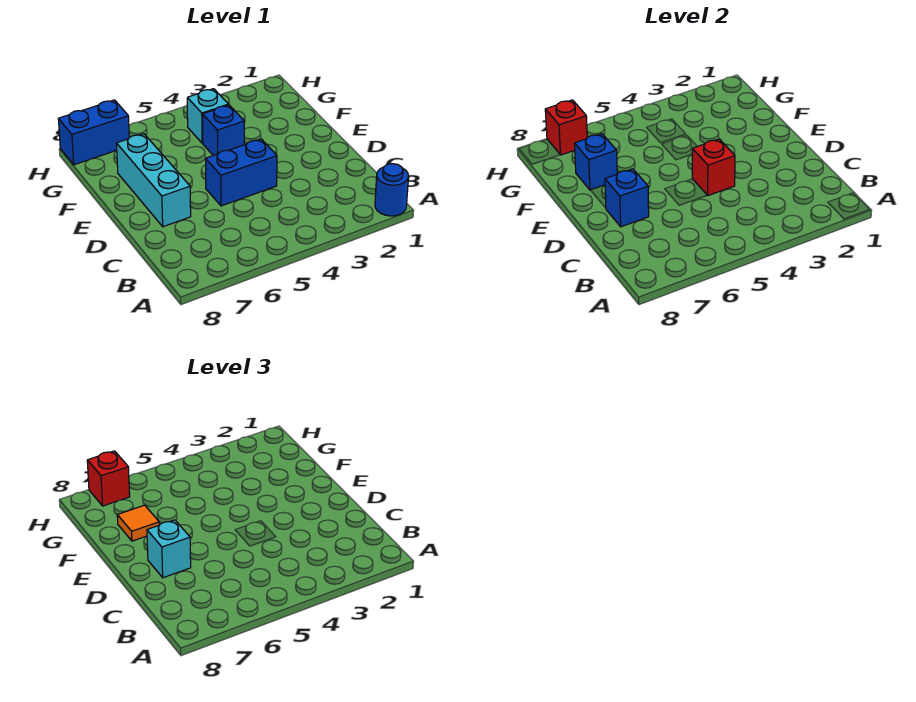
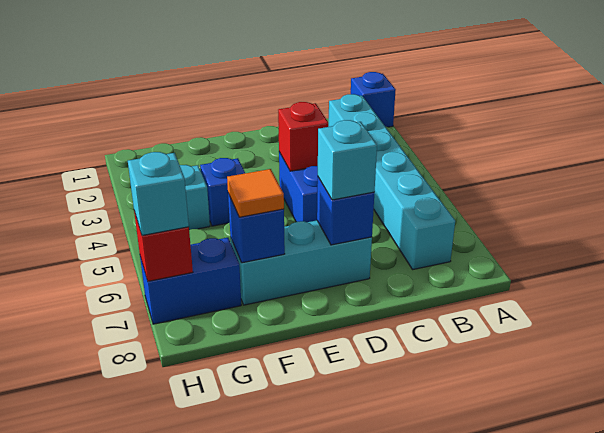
blue 1x1 round brick [375,164,409,216] -> blue 1x1 brick [351,72,396,127]
none -> cyan 1x6 brick [328,94,455,269]
blue 1x2 brick [58,100,129,165] -> blue 1x2 brick turned to [140,238,241,324]
red 1x1 brick [87,451,130,506] -> cyan 1x1 brick [128,152,189,235]

